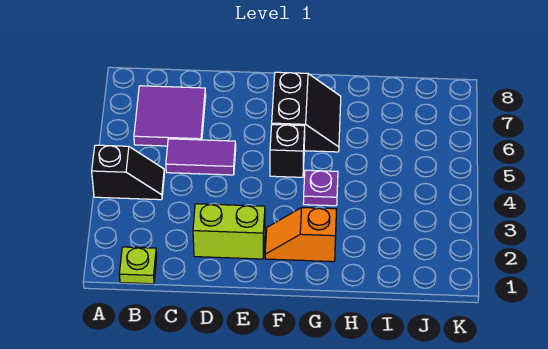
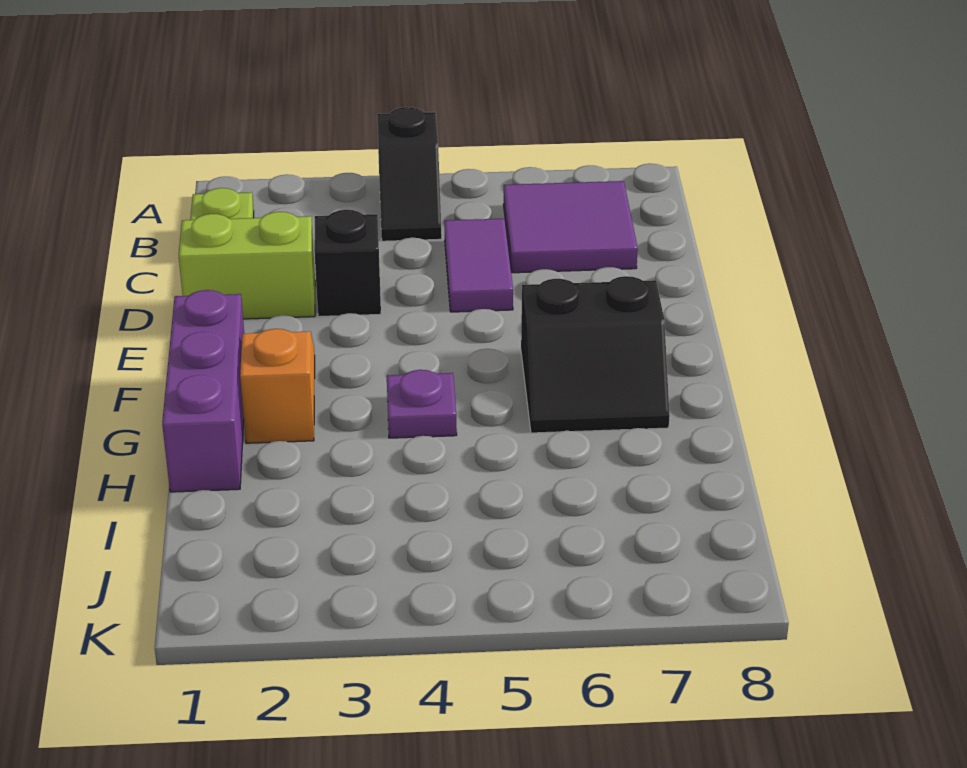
lime 1x2 brick [193,204,265,259] -> lime 1x2 brick turned to [179,212,315,319]
none -> purple 1x3 brick [162,290,244,492]
black 1x1 brick [270,124,305,177] -> black 1x1 brick moved to [314,210,381,317]

